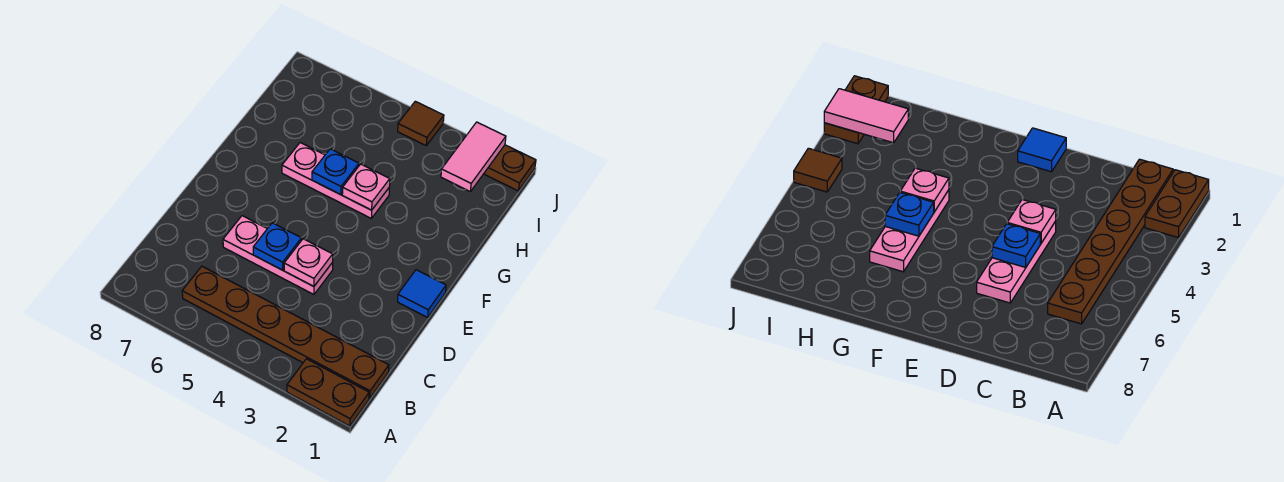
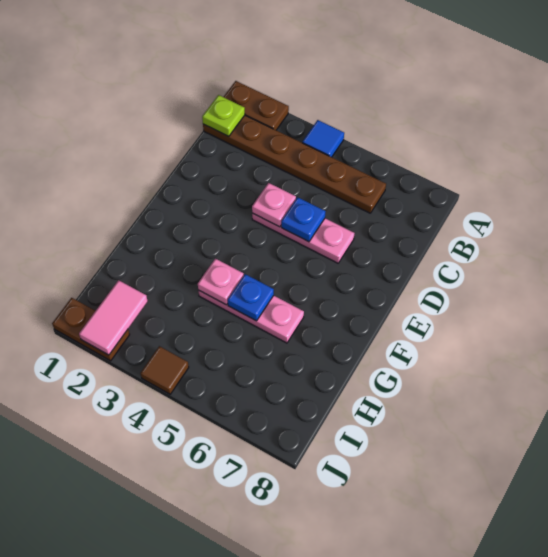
none -> lime 1x1 plate [202,95,245,136]
blue 1x1 tile [398,270,446,317] -> blue 1x1 tile moved to [302,120,344,157]

